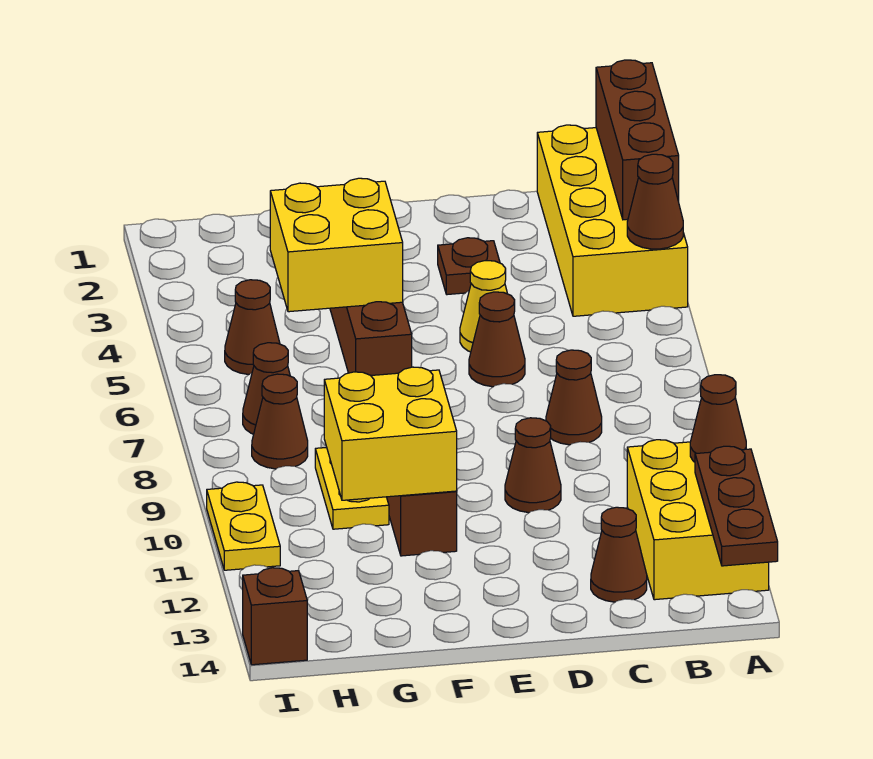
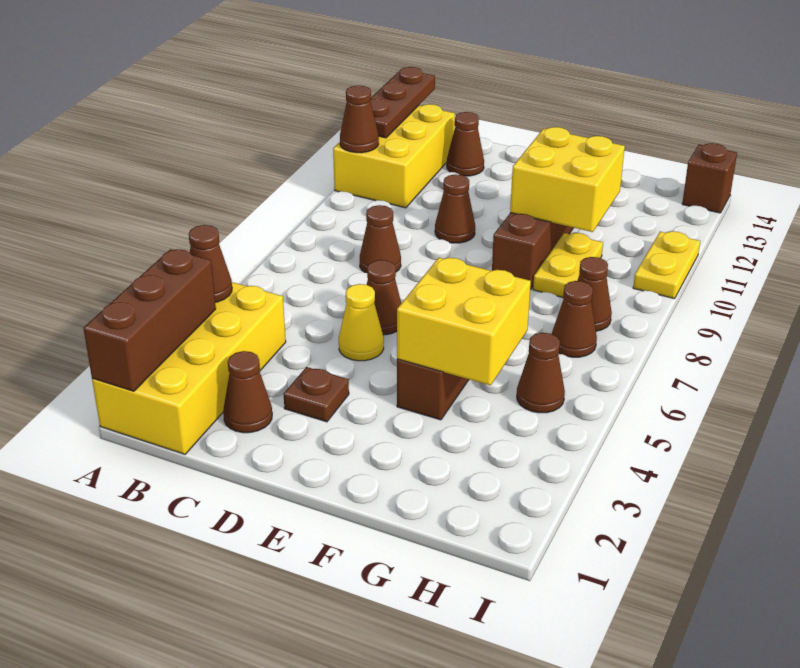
none -> brown 1x1 cone [223,351,272,433]

